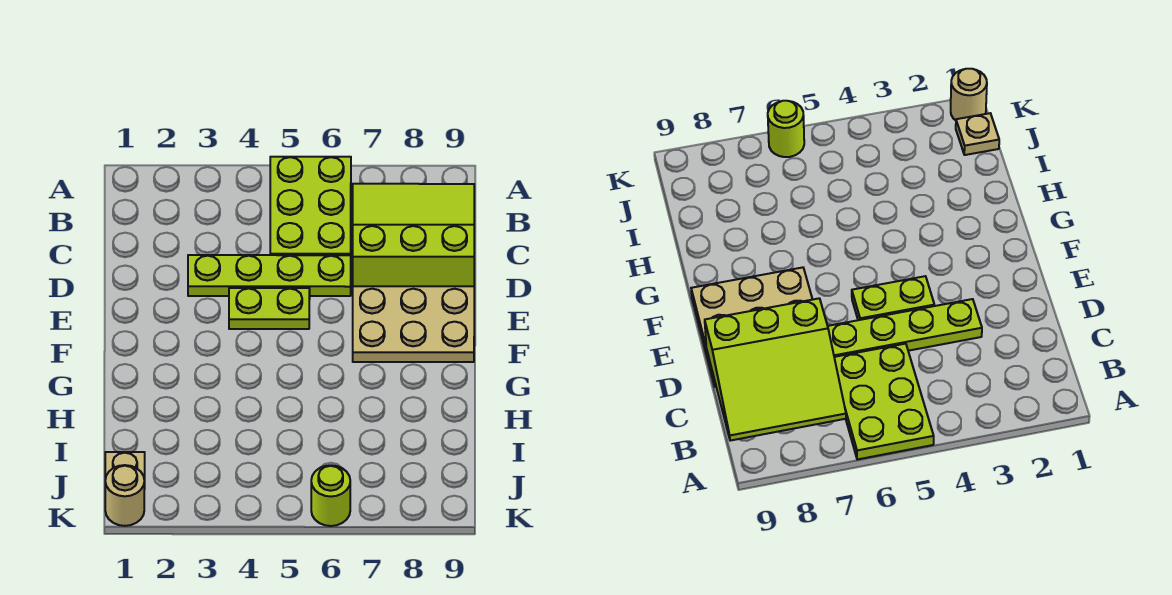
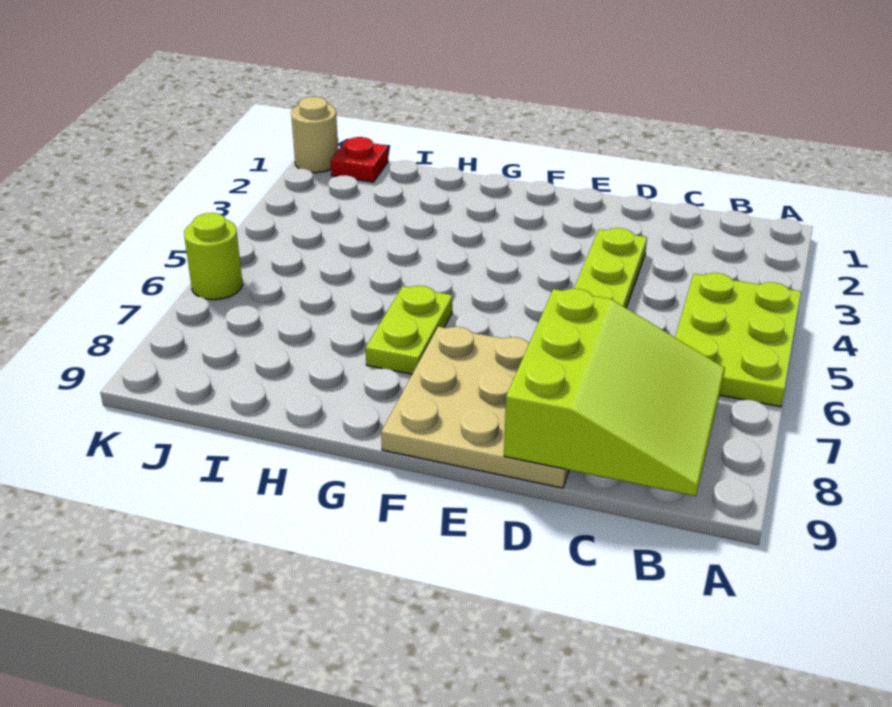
lime 2x3 plate [270,157,351,255] -> lime 2x3 plate turned to [675,273,801,407]
lime 1x2 plate [229,288,310,329] -> lime 1x2 plate moved to [366,286,452,374]
tan 1x1 plate [105,452,145,489] -> red 1x1 plate [331,137,388,182]

